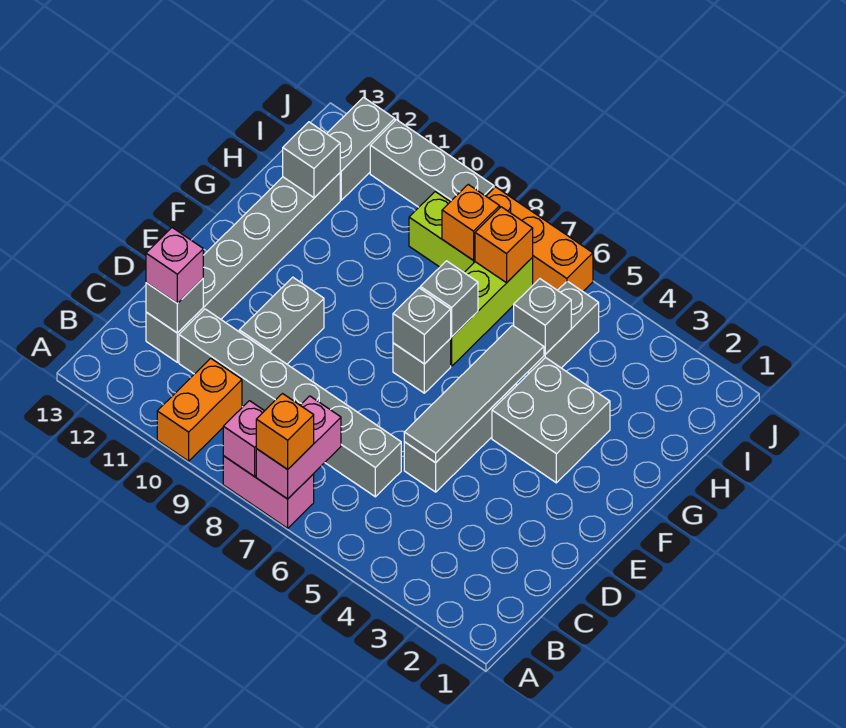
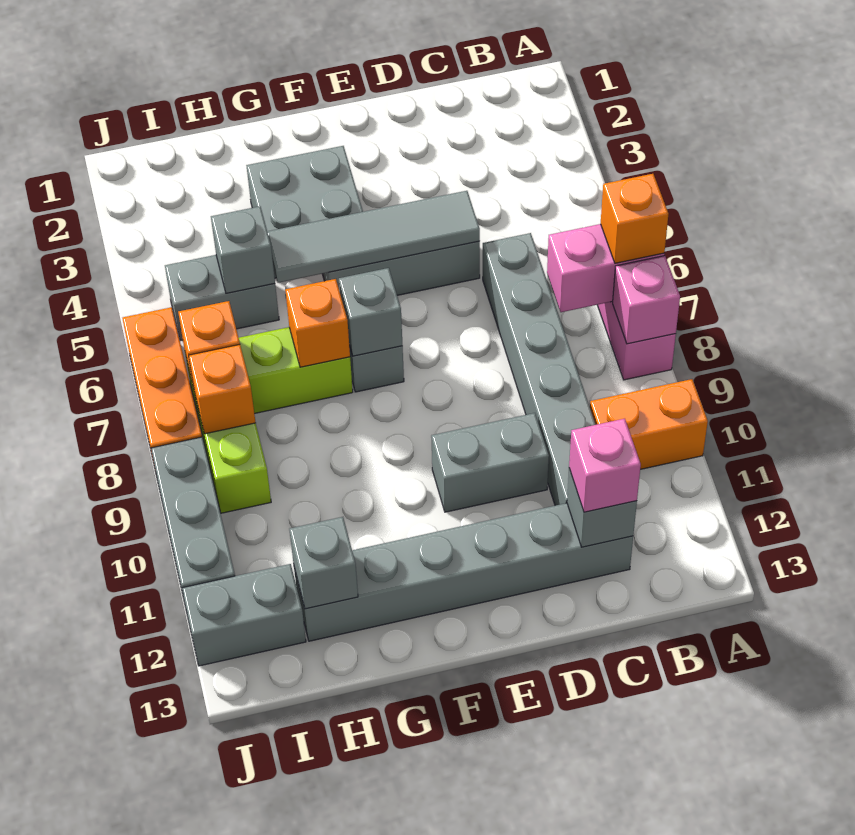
grey 1x1 brick [420,261,478,337] -> orange 1x1 brick [285,279,350,367]

